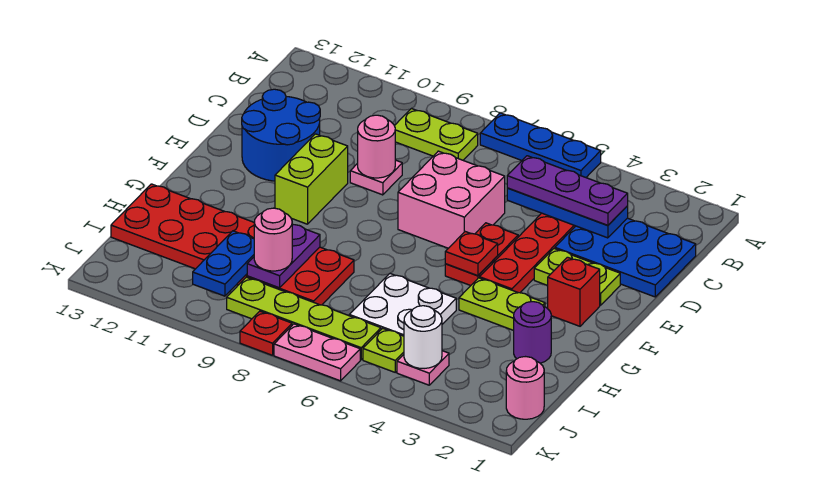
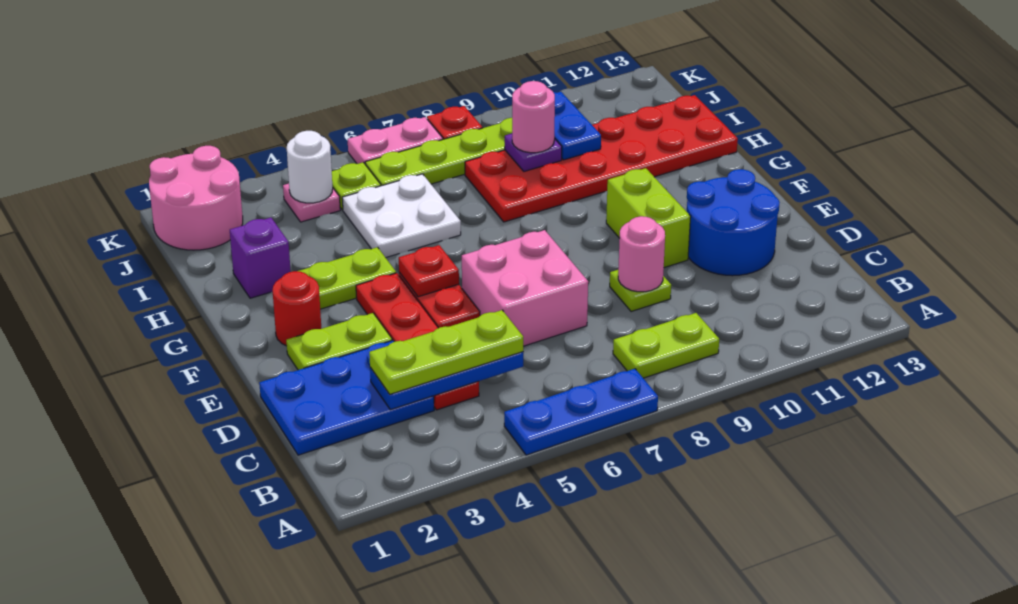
purple 1x3 plate [507,156,628,225] -> lime 1x3 plate [369,310,523,394]
pink 1x1 plate [350,160,402,195] -> lime 1x1 plate [610,270,671,312]
red 1x1 brick [548,257,600,326] -> red 1x1 round brick [273,271,321,346]
purple 1x1 round brick [514,302,551,363] -> purple 1x1 brick [230,218,291,298]
purple 1x2 plate [247,224,320,288] -> purple 1x1 plate [505,134,562,171]
pink 1x1 round brick [506,357,544,419] -> pink 2x2 round brick [149,146,243,250]

